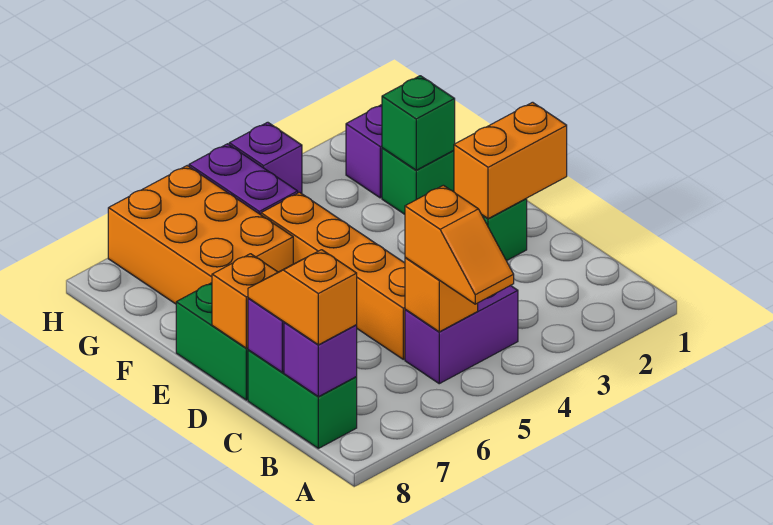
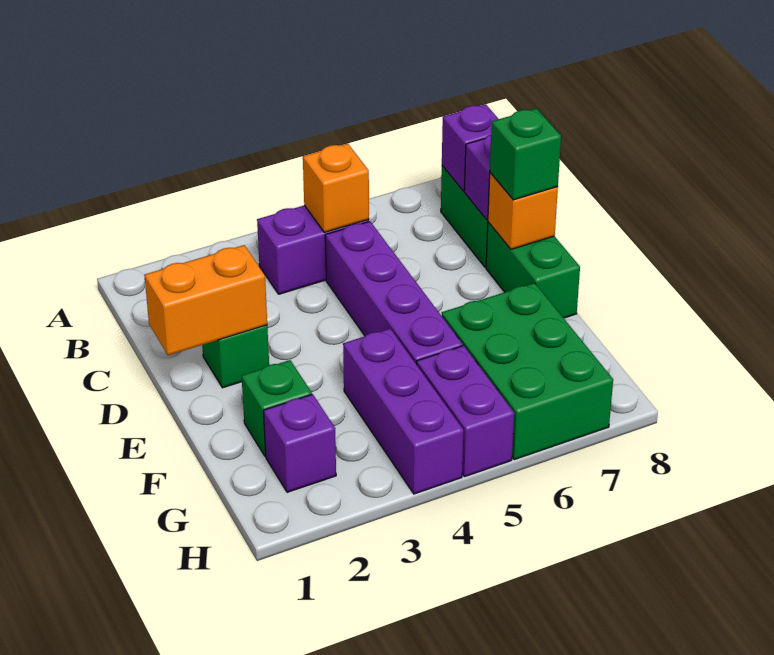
orange 1x2 slope [405,185,514,304] -> none
orange 1x2 slope [248,250,357,345] -> none
orange 1x4 brick [261,192,405,359] -> purple 1x4 brick [325,221,463,364]
green 1x1 brick [382,76,455,170] -> green 1x1 brick moved to [490,109,561,200]
orange 2x3 brick [108,166,293,304] -> green 2x3 brick [442,283,613,460]
purple 1x1 brick [229,122,302,194] -> purple 1x3 brick [343,329,463,494]

